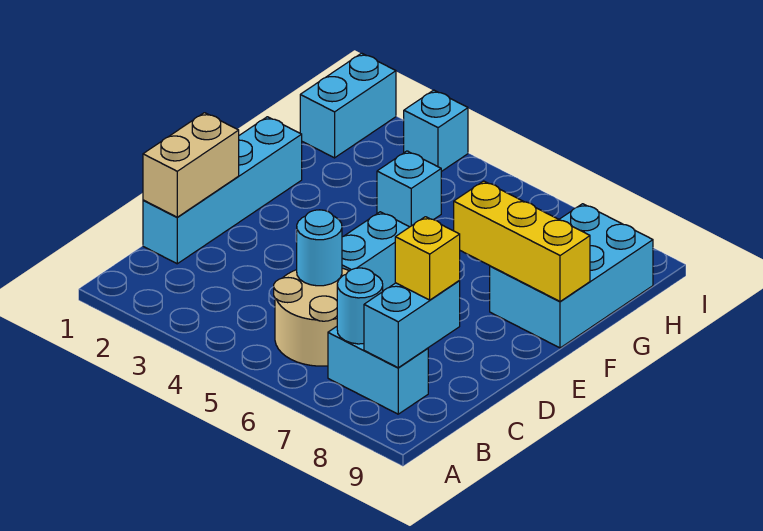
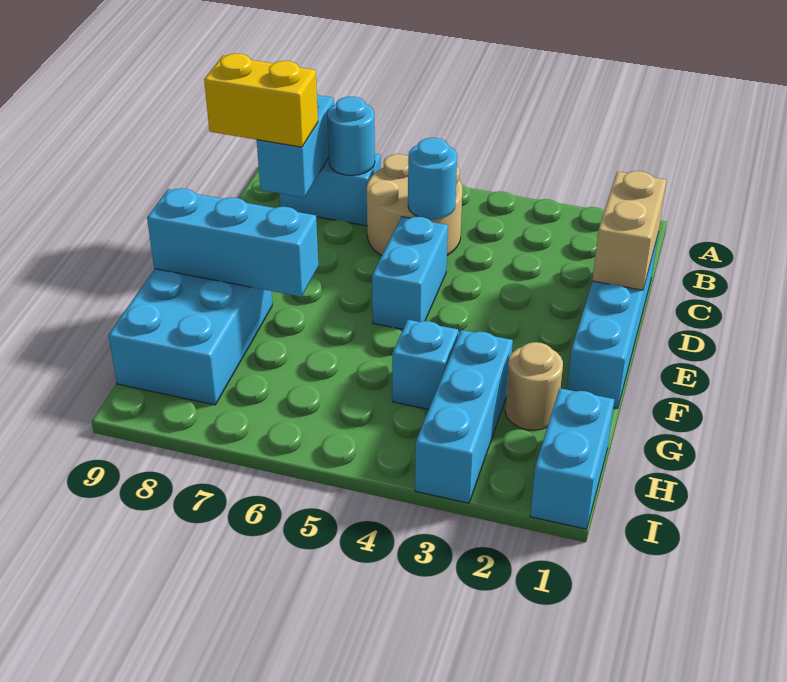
yellow 1x1 brick [395,217,460,300] -> yellow 1x2 brick [204,54,318,147]
yellow 1x3 brick [454,181,590,302] -> cyan 1x3 brick [147,189,318,297]
none -> tan 1x1 round brick [505,342,563,430]
cyan 1x1 brick [404,90,468,172] -> cyan 1x3 brick [415,330,513,503]

